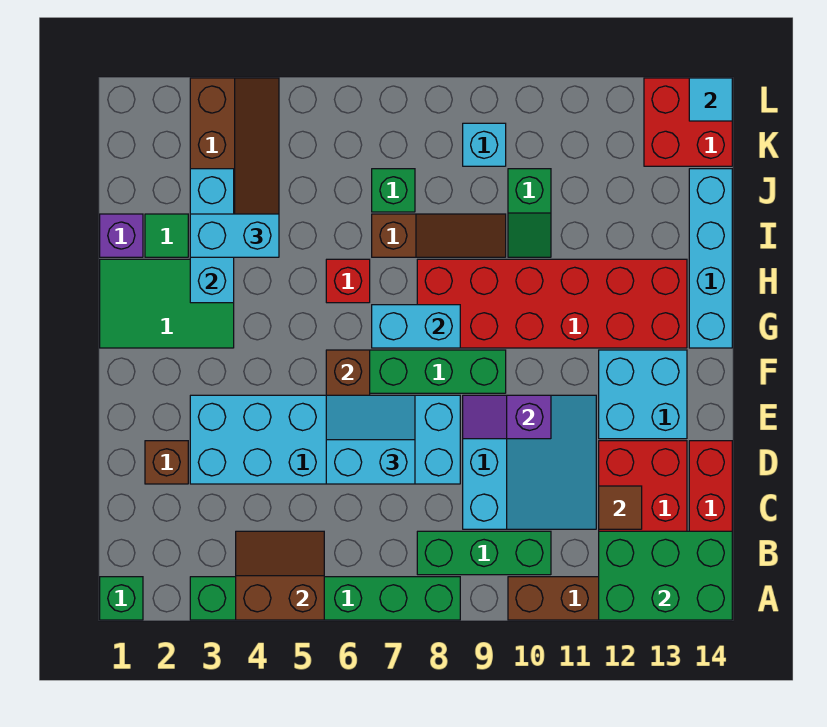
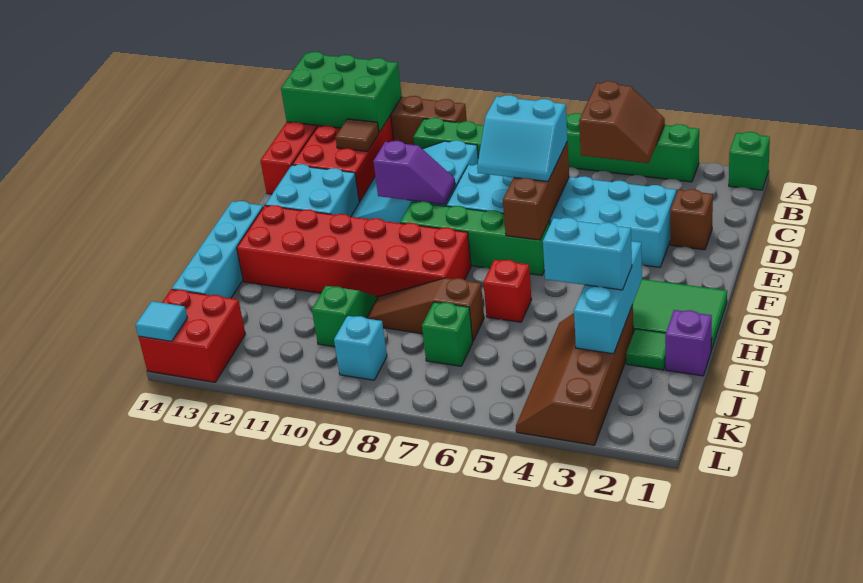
brown 2x2 slope [236,531,324,620] -> brown 2x2 slope turned to [579,81,665,163]
cyan 1x2 brick [372,305,460,348] -> none

